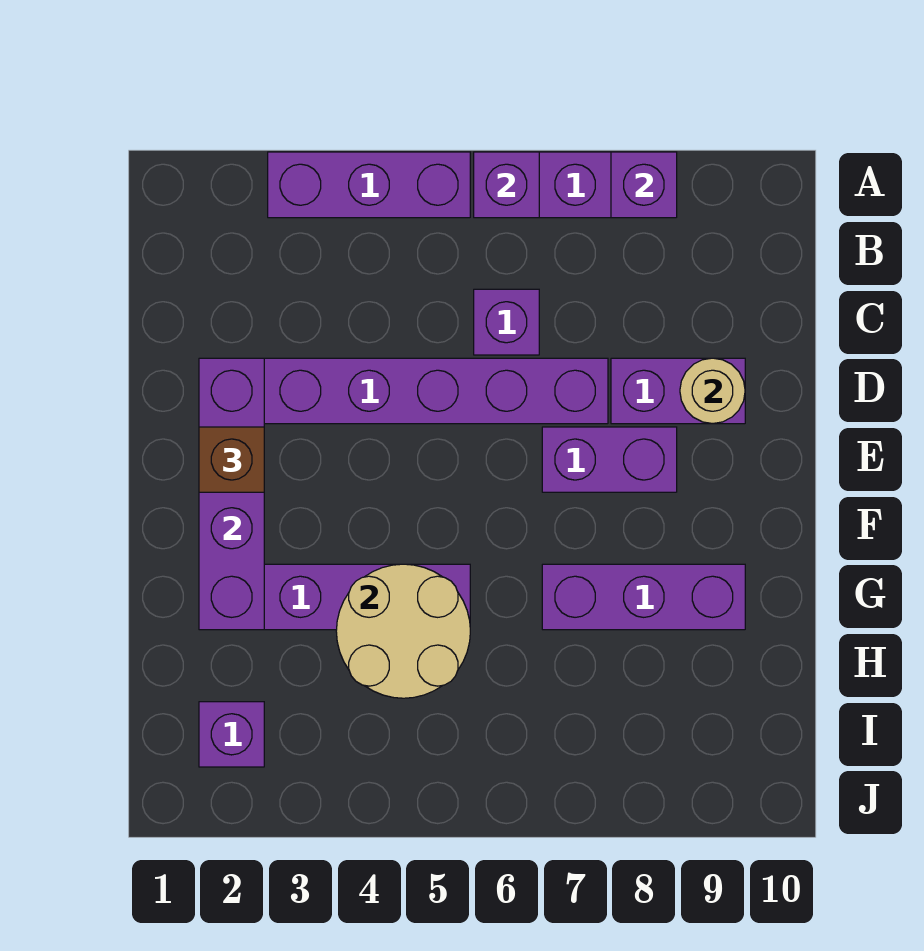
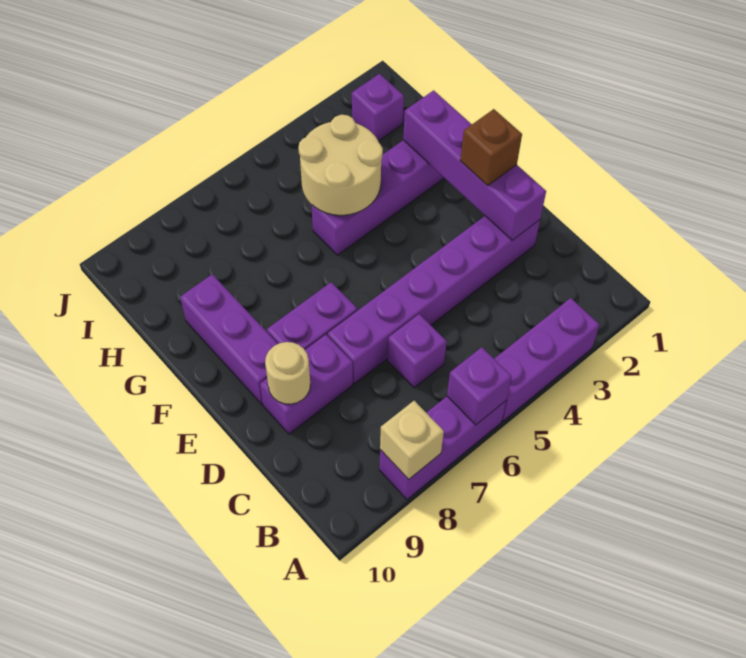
purple 1x1 brick [611,152,677,218] -> tan 1x1 brick [380,401,444,479]
purple 1x3 brick [542,564,745,630] -> purple 1x3 brick turned to [180,274,278,404]

